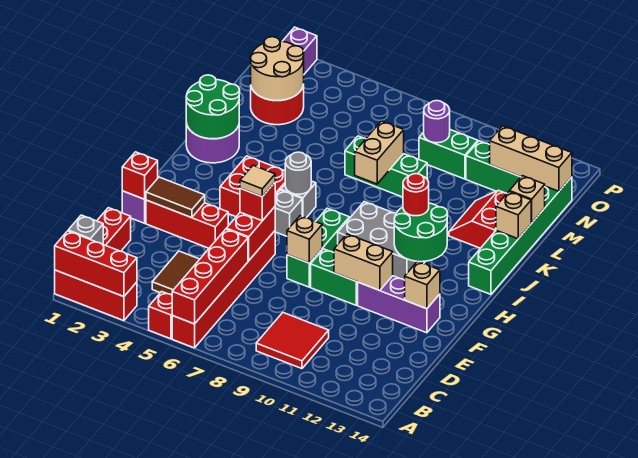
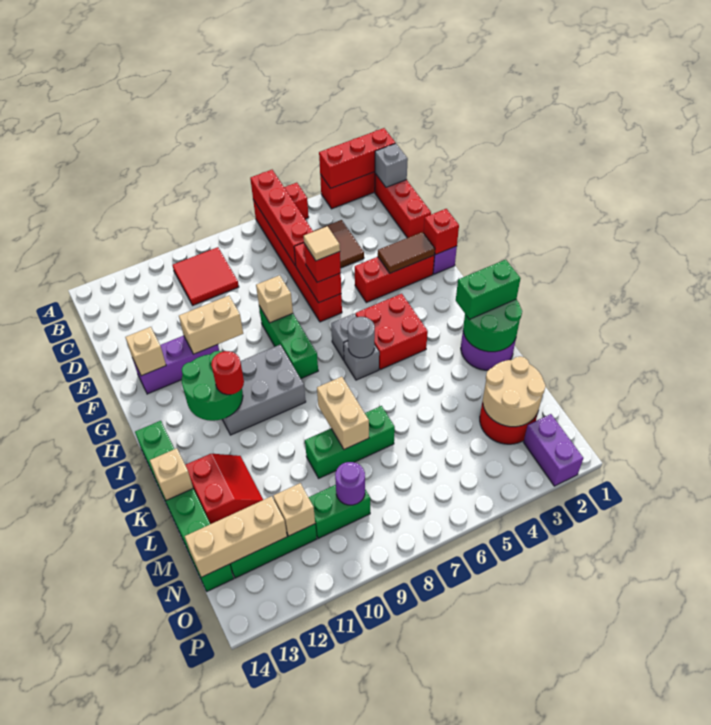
green 1x2 brick [311,249,358,305] -> green 1x2 brick moved to [456,260,521,320]
tan 1x1 brick [509,176,545,223] -> tan 1x1 brick moved to [273,483,315,536]

